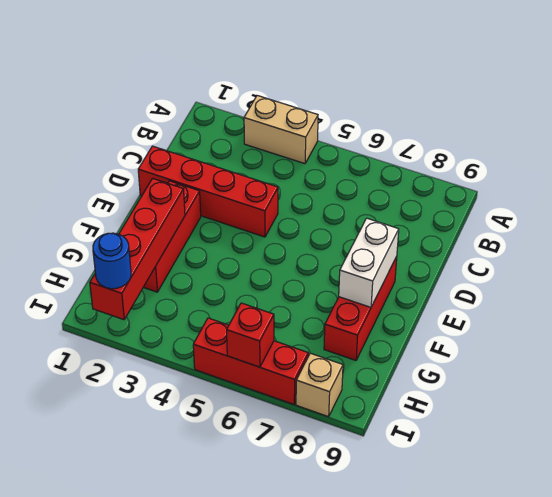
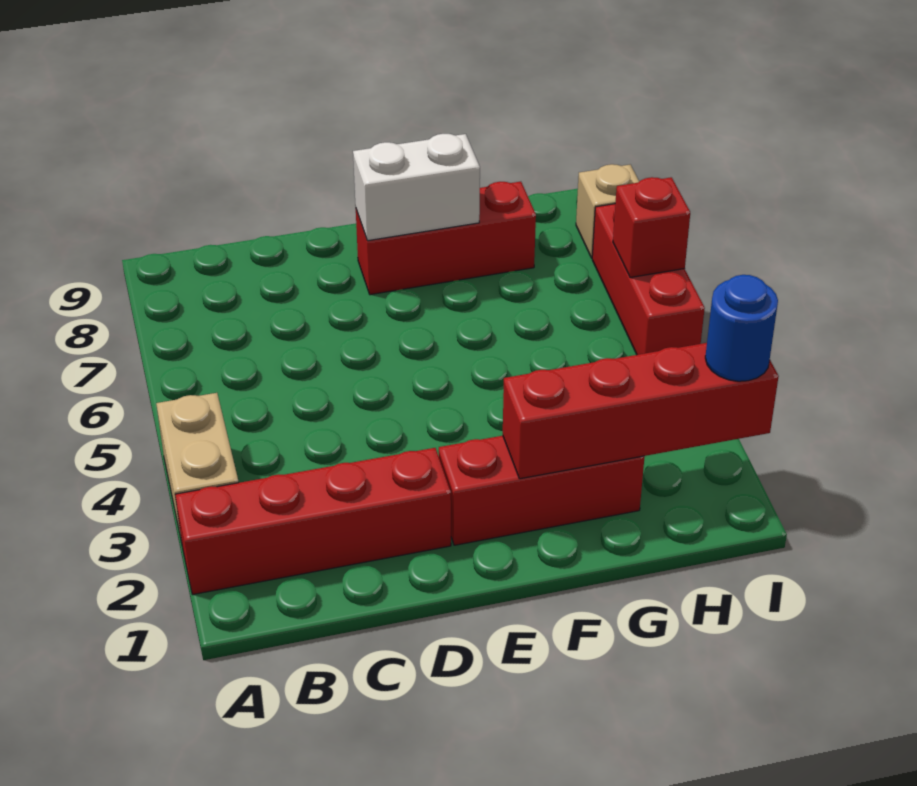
red 1x4 brick [138,146,278,237] -> red 1x4 brick turned to [175,448,451,595]

